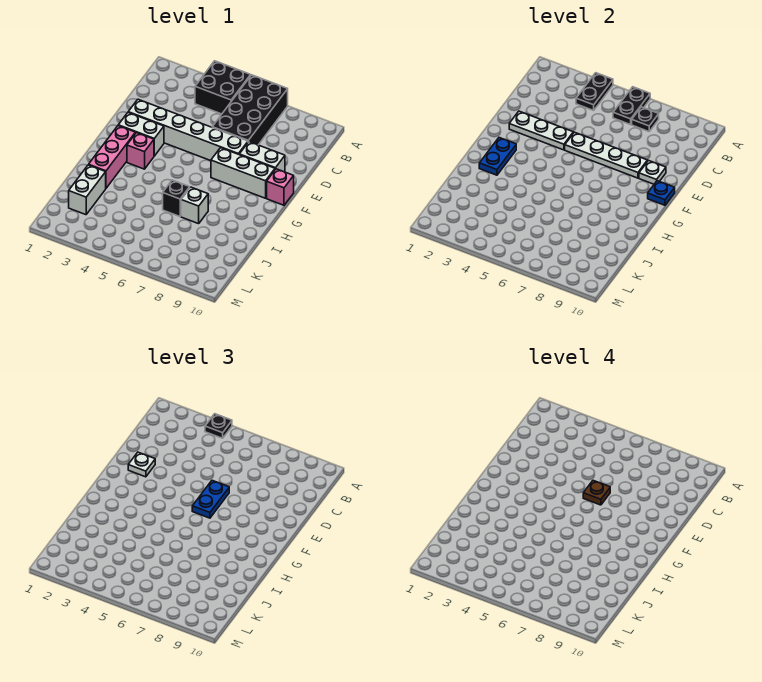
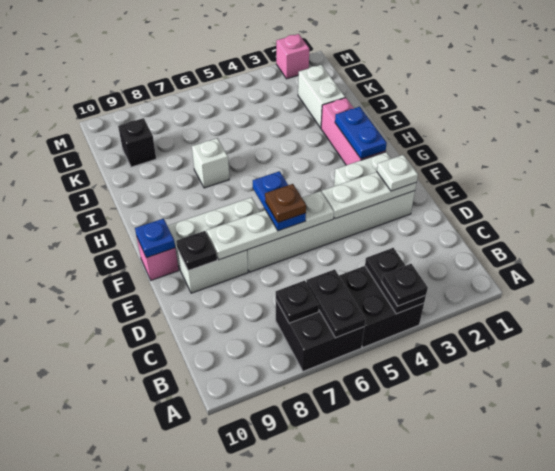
black 2x4 brick [212,75,288,145] -> black 2x2 brick [276,301,364,371]
white 1x1 plate [639,161,666,184] -> black 1x1 plate [176,231,217,271]
pink 1x1 brick [127,133,154,169] -> pink 1x1 brick moved to [276,34,309,79]
black 1x1 brick [163,180,190,217] -> black 1x1 brick moved to [118,118,156,167]

